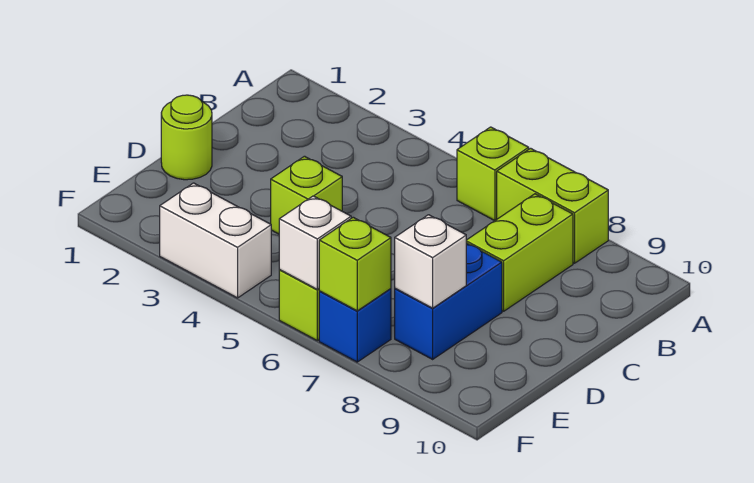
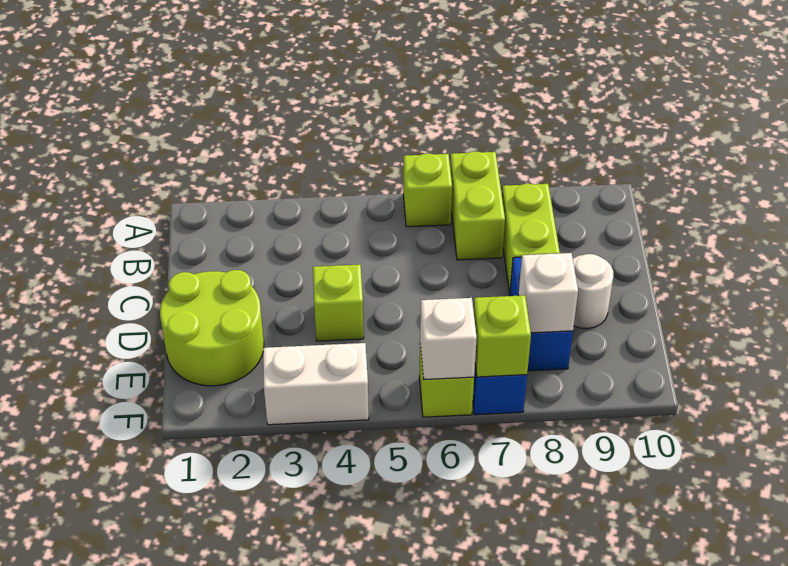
lime 1x2 brick [497,148,608,263] -> lime 1x2 brick turned to [450,151,505,260]
lime 1x1 round brick [161,95,212,180] -> lime 2x2 round brick [160,270,264,386]
none -> white 1x1 round brick [573,254,613,329]

